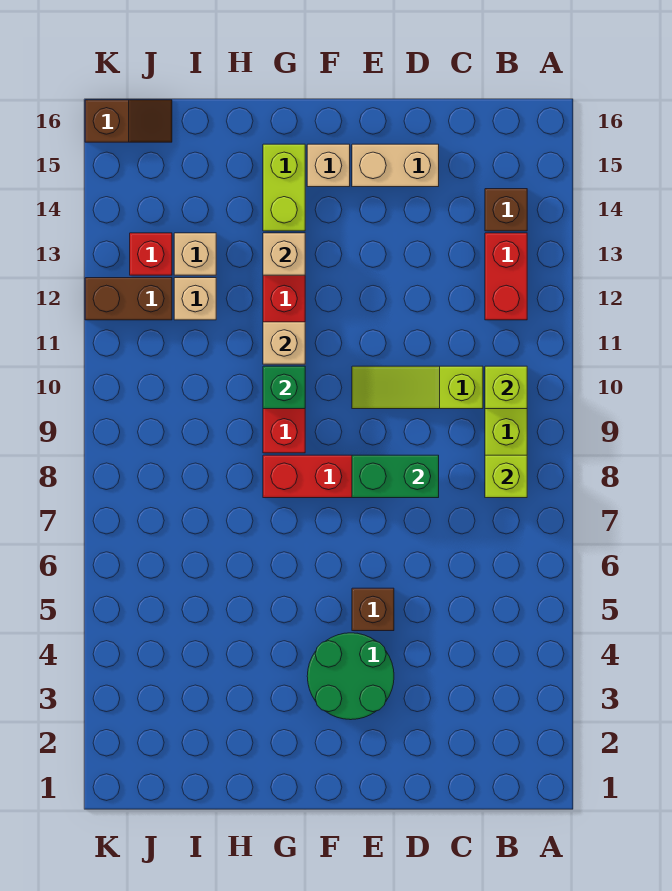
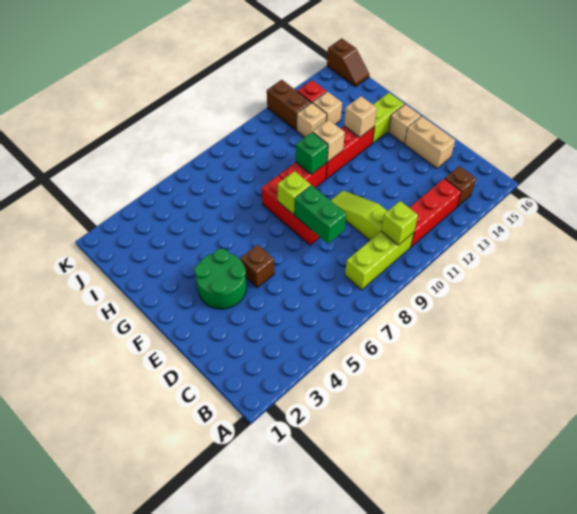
lime 1x1 brick [485,455,527,498] -> lime 1x1 brick moved to [278,171,311,215]
red 1x2 brick [485,233,527,320] -> red 1x3 brick [409,179,461,247]

